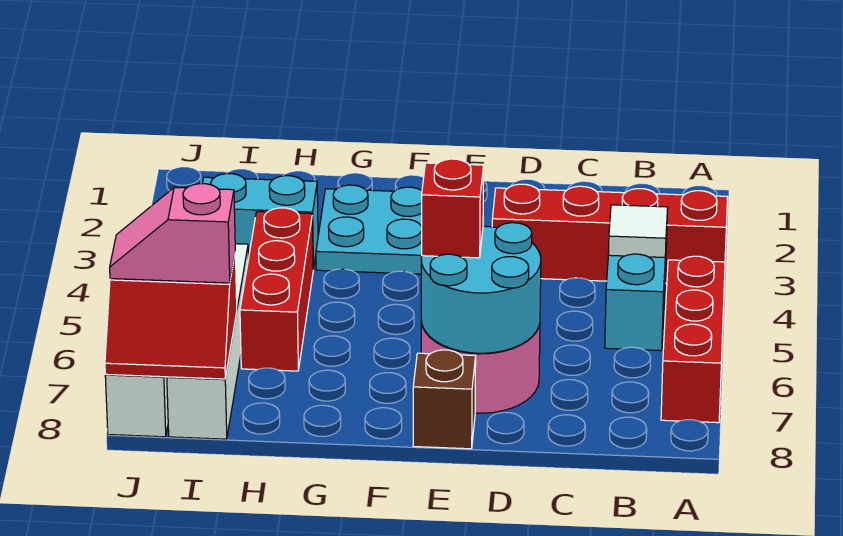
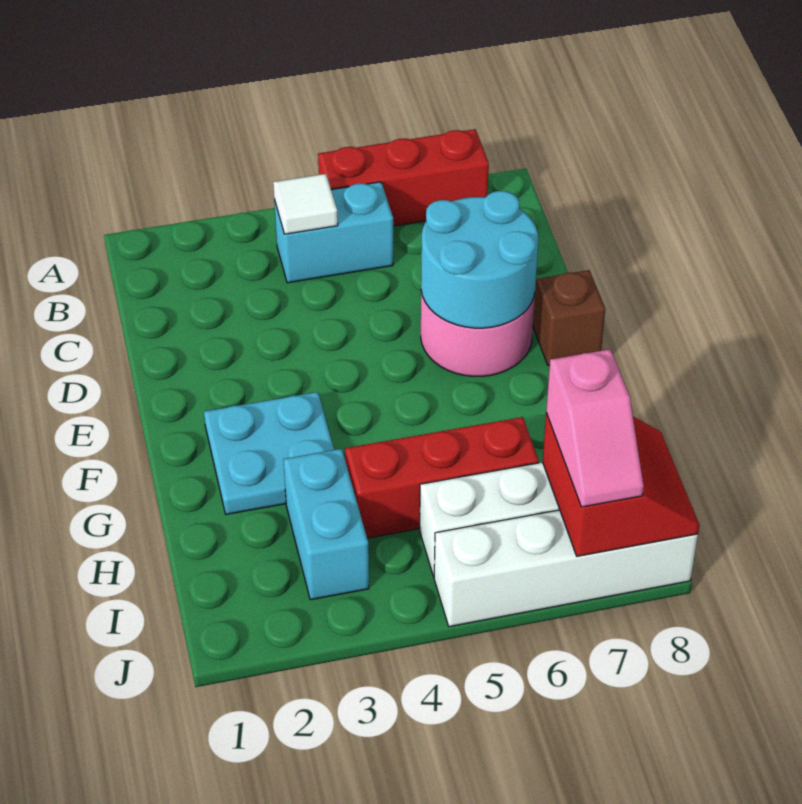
red 1x4 brick [492,184,728,283] -> none
red 1x1 brick [422,159,484,258] -> none

